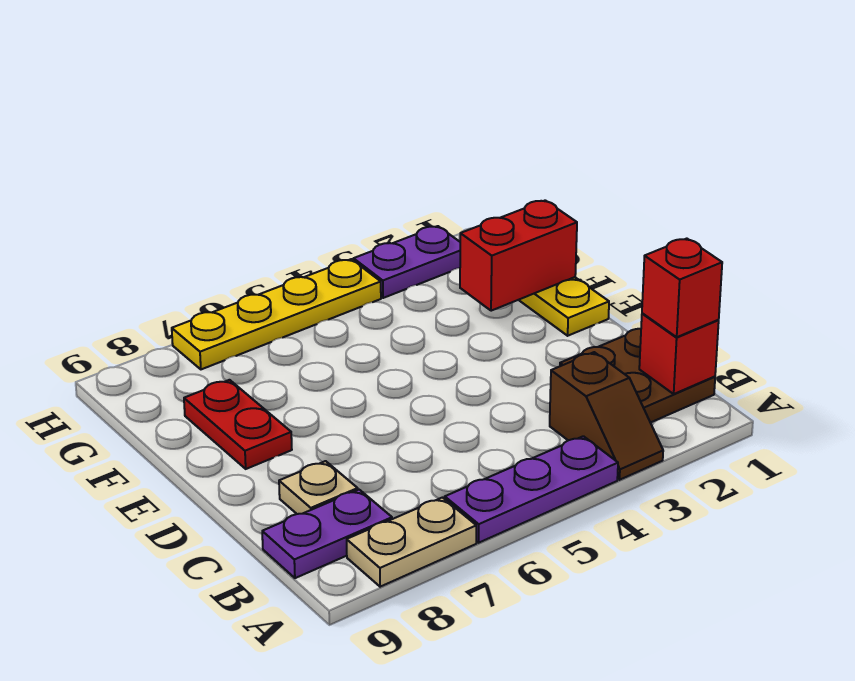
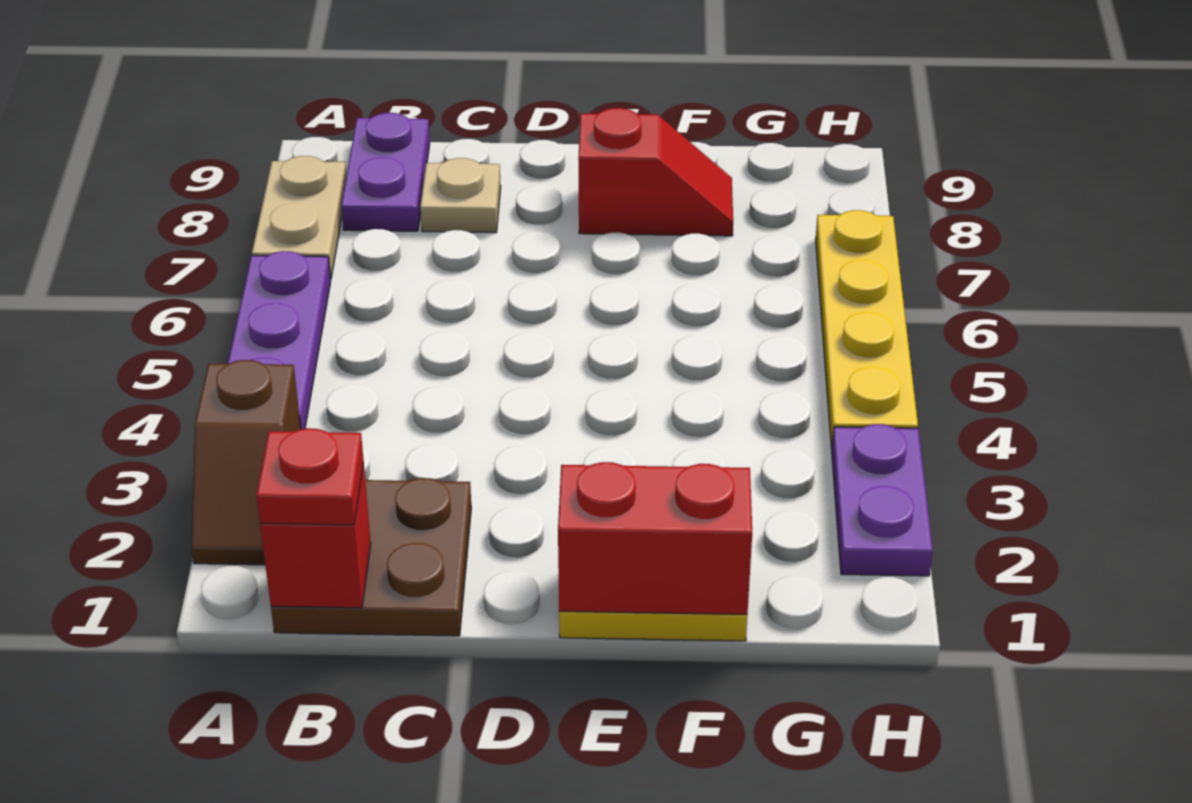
brown 1x2 slope [550,352,663,480] -> brown 1x2 slope turned to [191,360,301,565]
red 1x1 brick [642,239,722,337] -> red 1x1 plate [256,428,364,525]
red 1x2 plate [184,380,292,469] -> red 1x2 slope [578,108,733,236]
red 1x2 brick [460,200,577,311] -> red 1x2 brick turned to [558,462,752,614]

